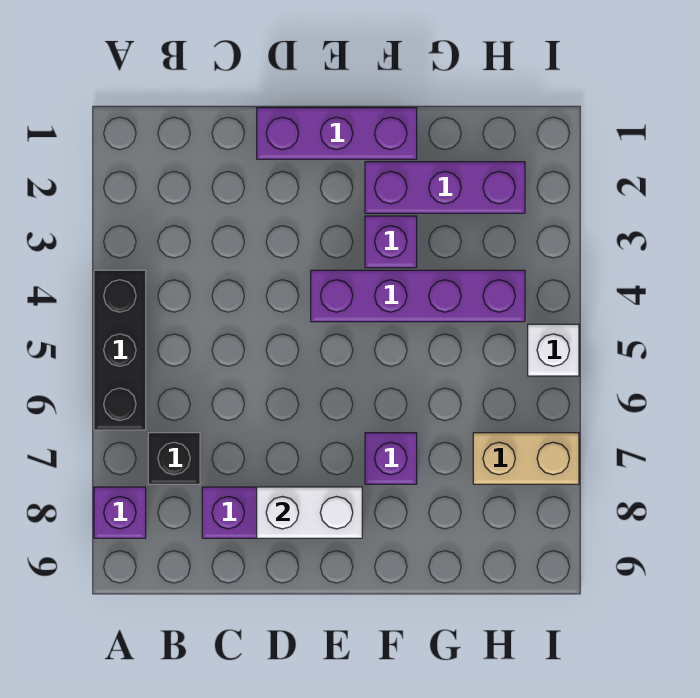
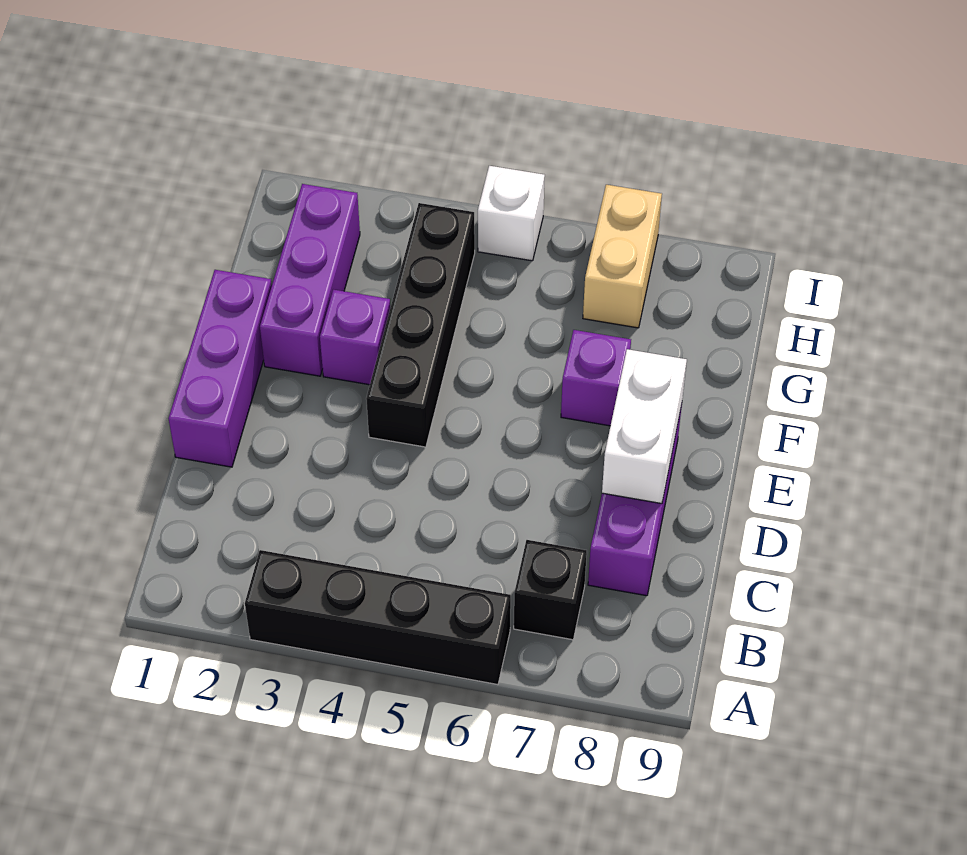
black 1x3 brick [94,270,146,430] -> black 1x4 brick [245,550,511,684]
purple 1x1 brick [94,487,146,538] -> none
purple 1x4 brick [311,270,525,322] -> black 1x4 brick [366,203,475,447]

